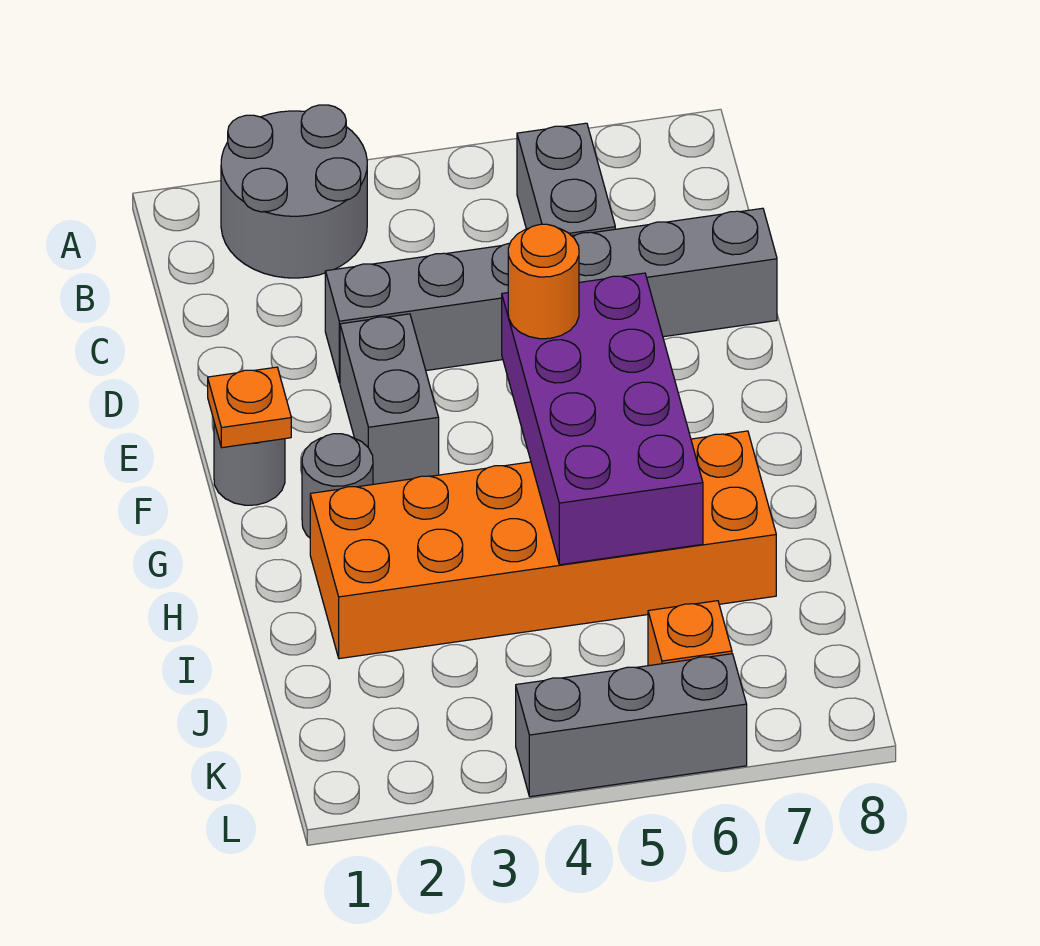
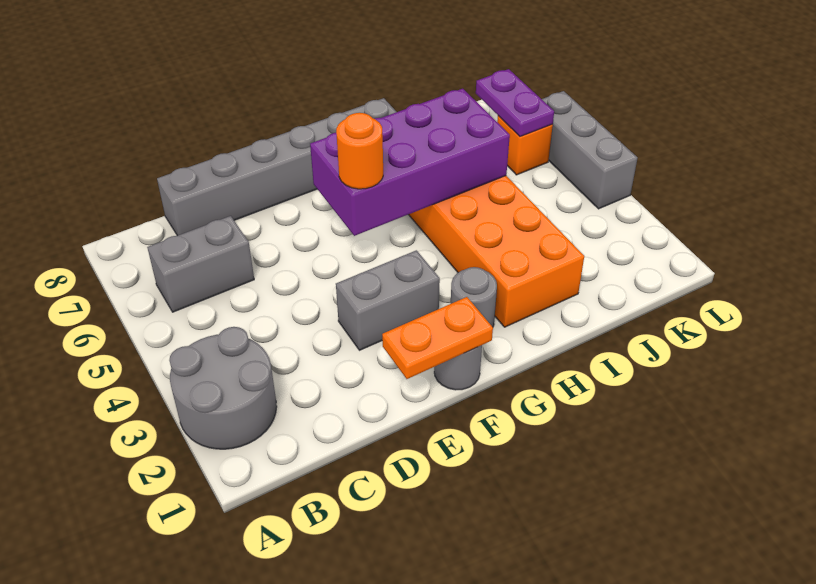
grey 1x6 brick [325,208,777,383] -> grey 1x6 brick turned to [157,98,396,236]
orange 1x1 plate [208,367,291,448] -> orange 1x2 plate [382,297,493,379]
none -> purple 1x2 plate [476,69,554,136]

